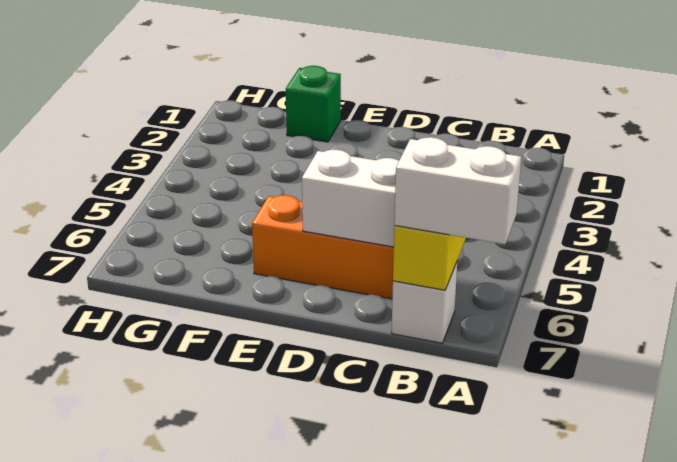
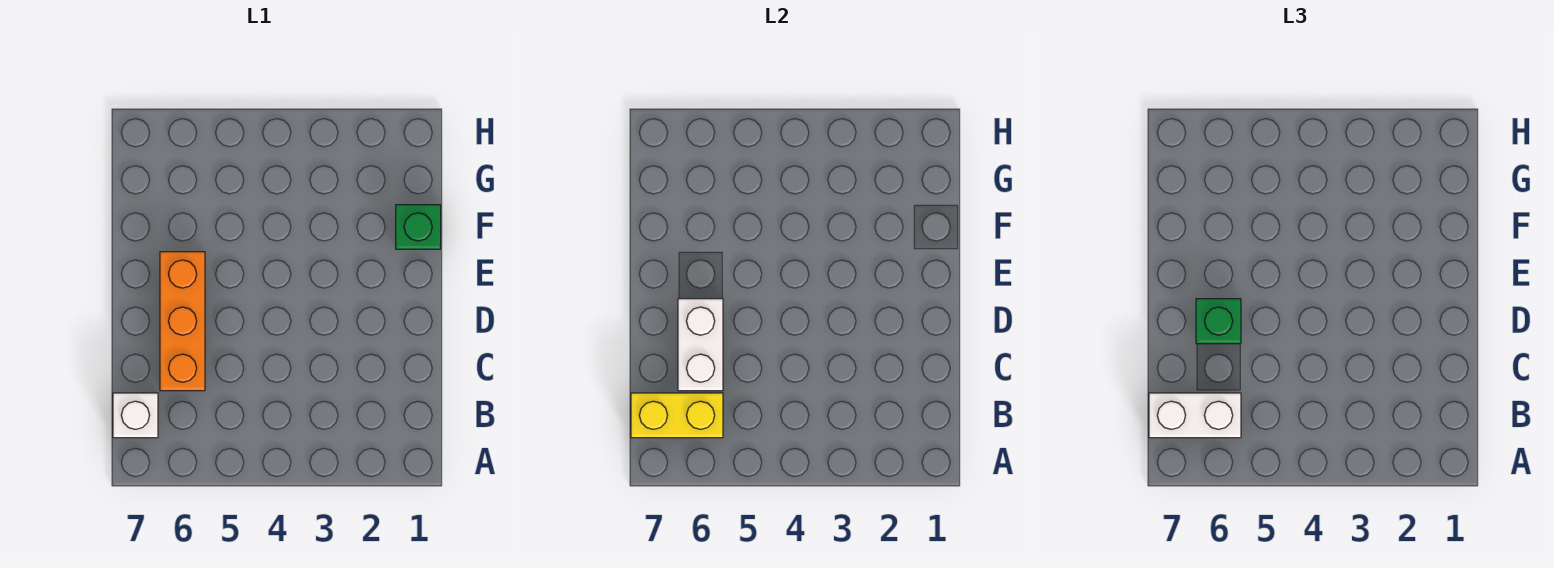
white 1x2 brick [394,137,521,244] -> white 1x2 brick turned to [1149,393,1241,438]
none -> green 1x1 brick [1196,299,1241,344]

